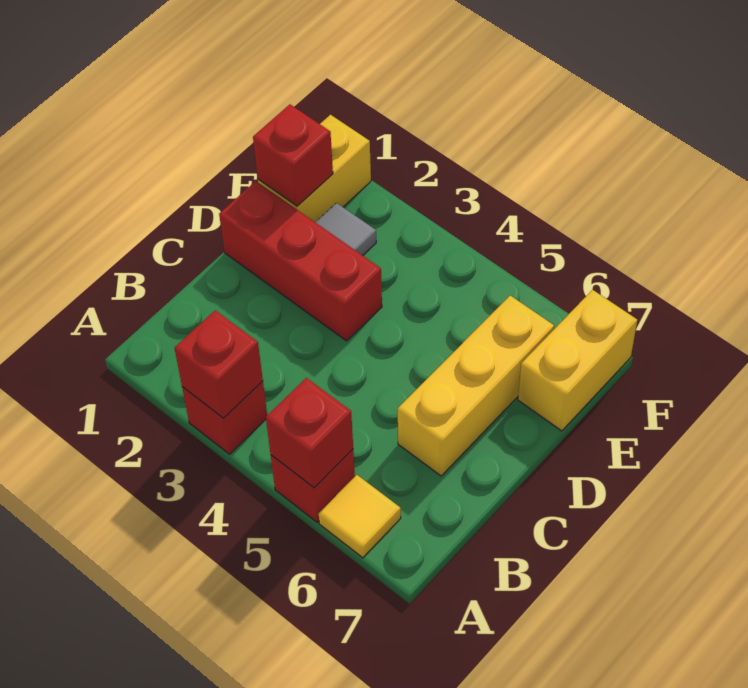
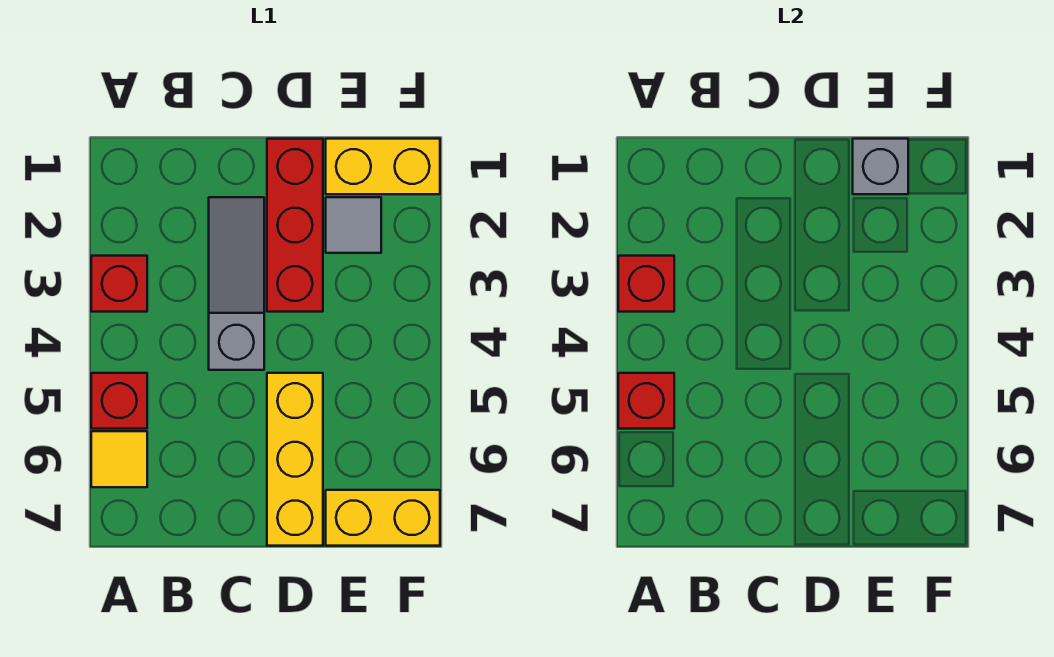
none -> grey 1x3 slope [209,197,264,370]
yellow 1x3 brick [398,295,554,476] -> yellow 1x3 brick turned to [267,373,323,546]
red 1x1 brick [253,104,333,206] -> grey 1x1 brick [853,139,908,194]

